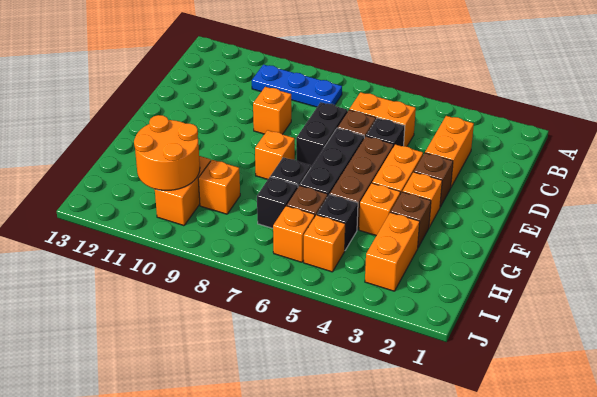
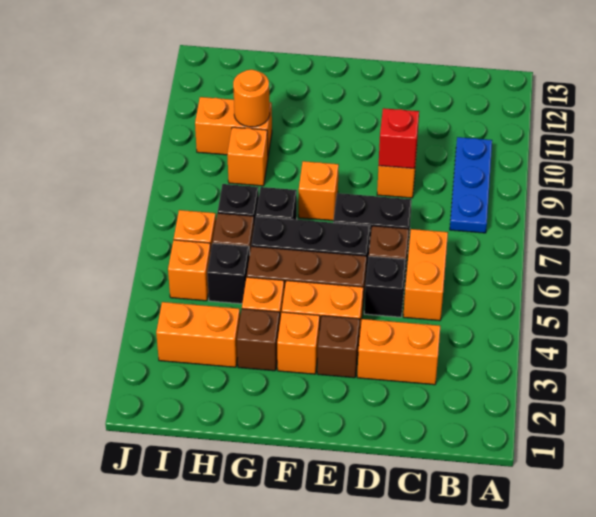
none -> red 1x1 brick [379,108,419,169]
orange 2x2 round brick [134,115,200,190] -> orange 1x1 round brick [233,70,270,127]

